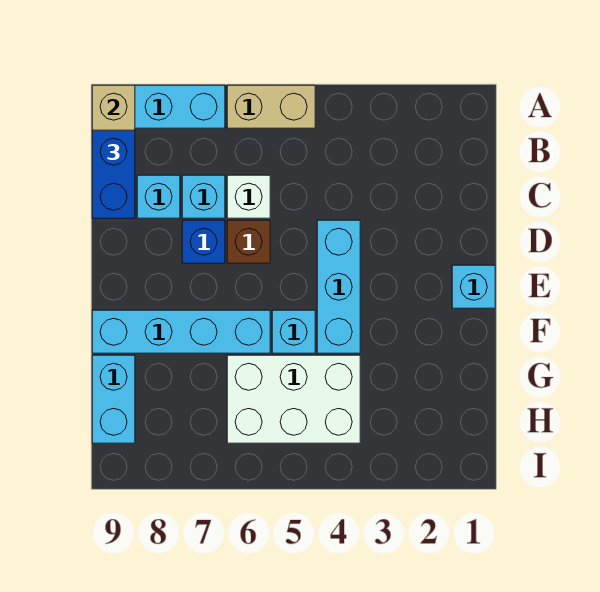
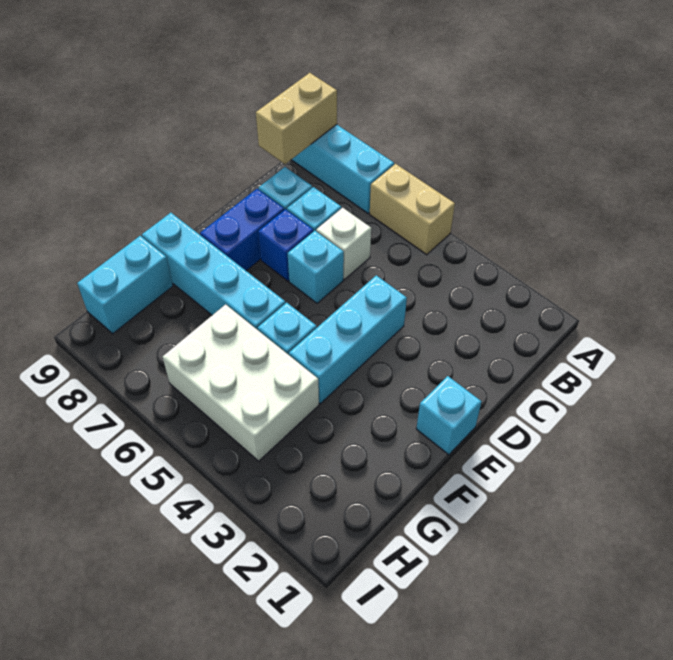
blue 1x2 brick [92,130,135,218] -> blue 1x2 brick moved to [200,189,284,271]
brown 1x1 brick [227,220,270,263] -> cyan 1x1 brick [288,231,344,303]

